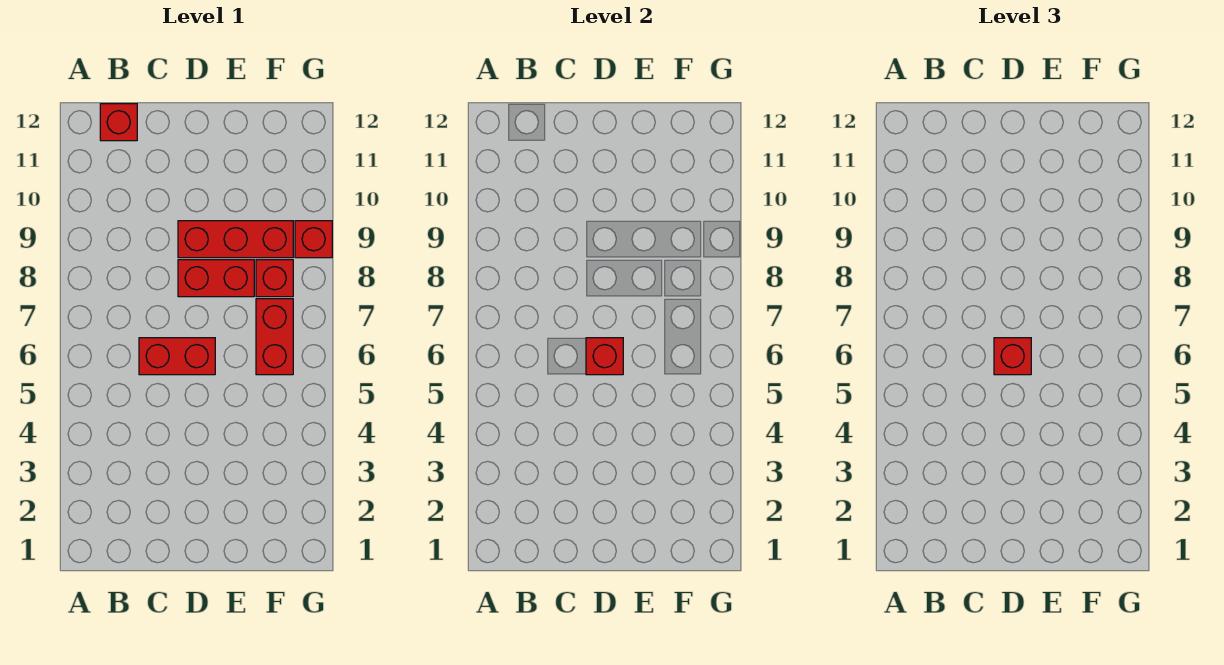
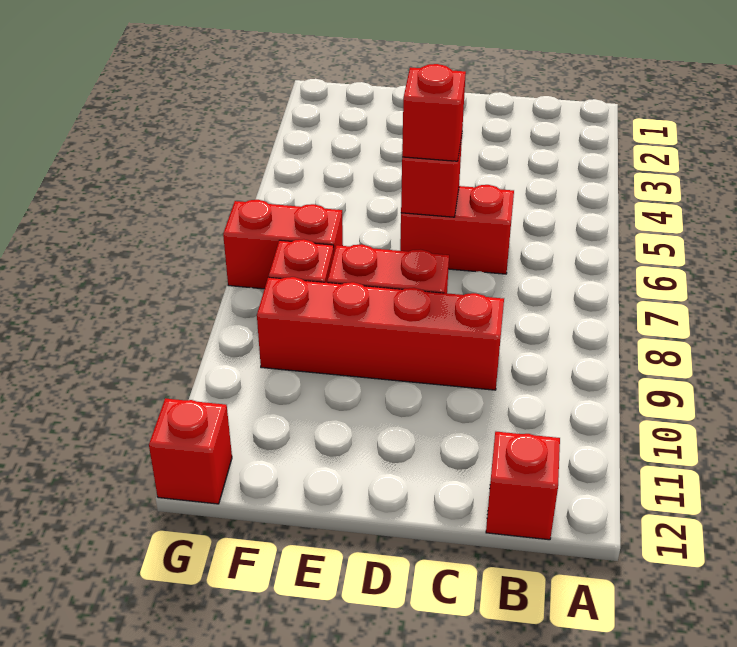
red 1x3 brick [178,221,293,258] -> red 1x4 brick [257,277,504,390]
red 1x2 brick [256,299,293,375] -> red 1x2 brick turned to [223,200,343,289]
red 1x1 brick [295,221,332,258] -> red 1x1 brick moved to [149,398,232,504]

